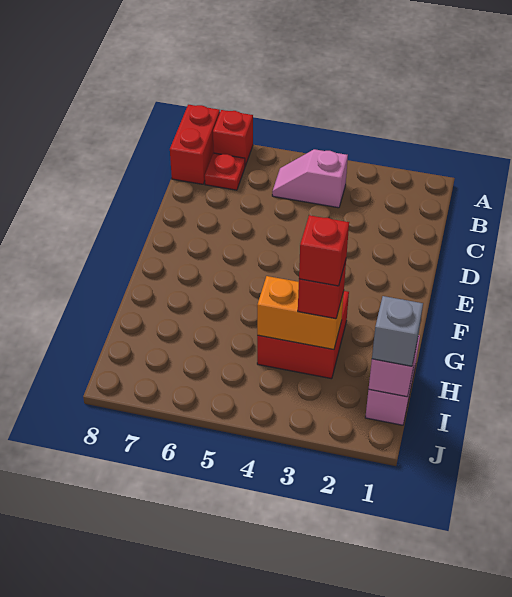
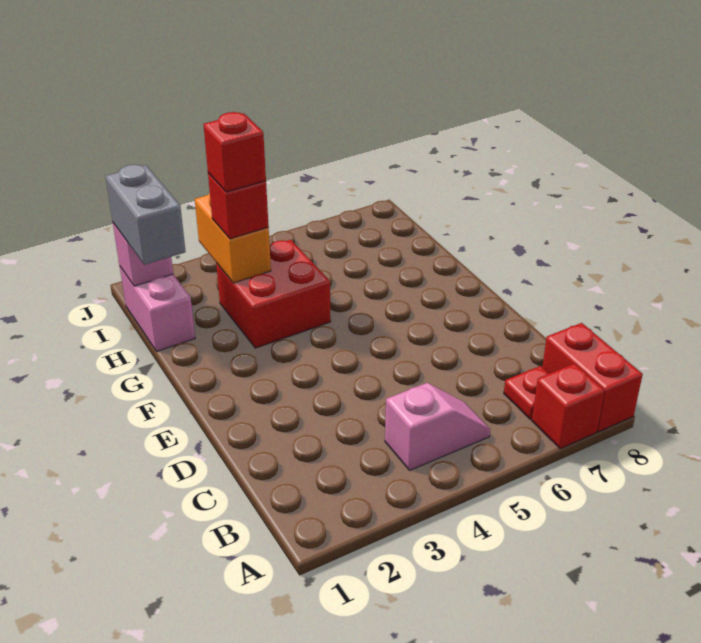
orange 1x2 brick [257,276,344,350] -> orange 1x2 brick turned to [195,193,271,283]
grey 1x1 brick [372,296,423,366] -> grey 1x2 brick [105,164,186,265]

